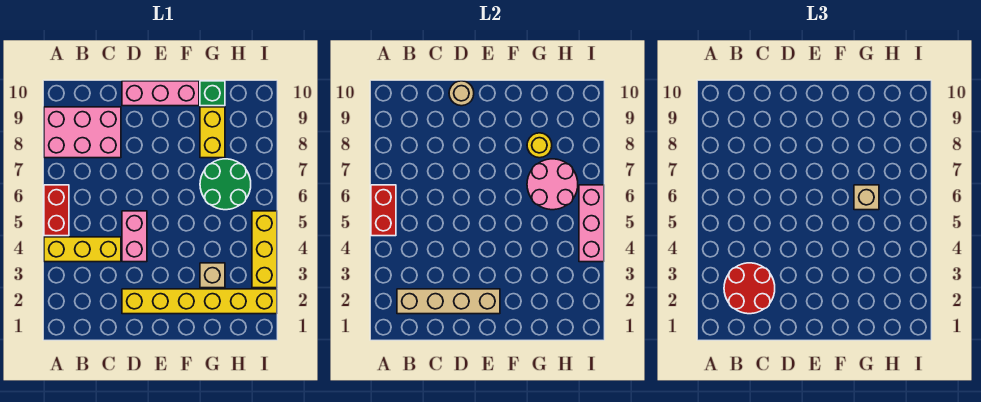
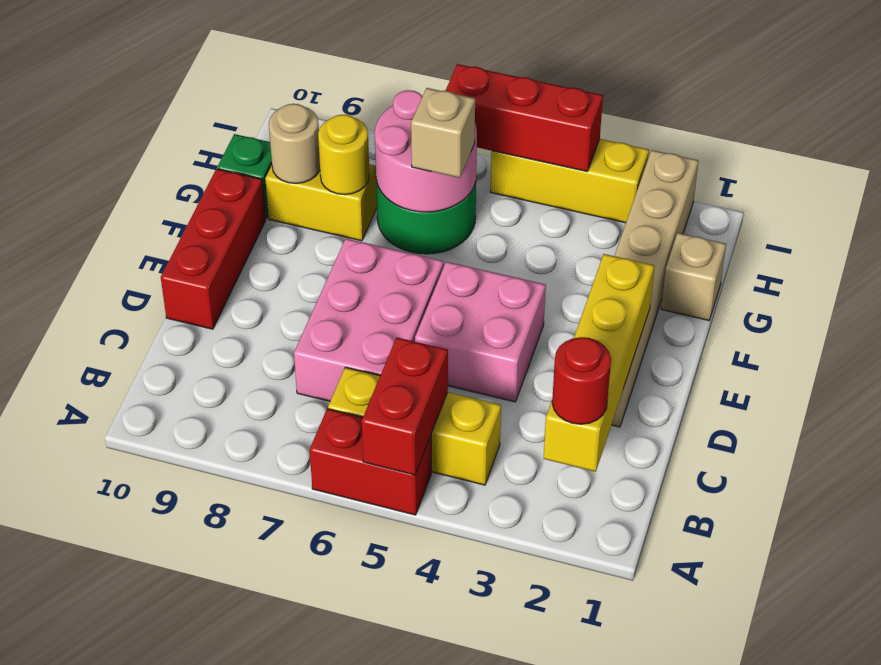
yellow 1x3 brick [44,237,121,262] -> yellow 1x3 brick turned to [328,367,501,485]
red 1x2 brick [371,185,396,236] -> red 1x2 brick turned to [362,338,448,475]
pink 2x3 brick [44,107,121,158] -> pink 2x3 brick moved to [294,239,444,401]
tan 1x4 brick [397,289,500,314] -> yellow 1x4 brick [543,254,654,472]
red 2x2 round brick [724,263,775,314] -> red 1x1 round brick [552,337,611,424]
yellow 1x6 brick [122,289,277,314] -> tan 1x6 brick [612,150,699,427]
pink 1x2 brick [122,211,147,262] -> pink 2x2 brick [415,262,546,402]
pink 1x3 brick [122,81,199,106] -> red 1x3 brick [161,169,266,329]
tan 1x1 round brick [449,81,474,106] -> tan 1x1 round brick moved to [269,104,320,183]
tan 1x1 brick [200,263,225,288] -> tan 1x1 brick moved to [661,233,726,320]
pink 1x3 brick [579,185,604,262] -> red 1x3 brick [446,64,603,171]

